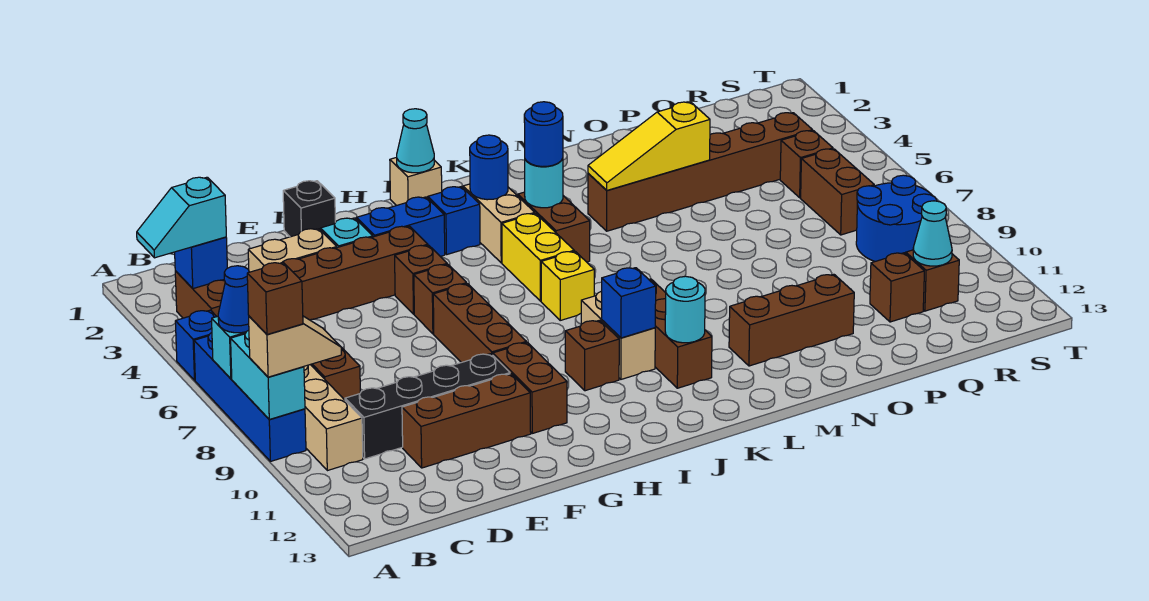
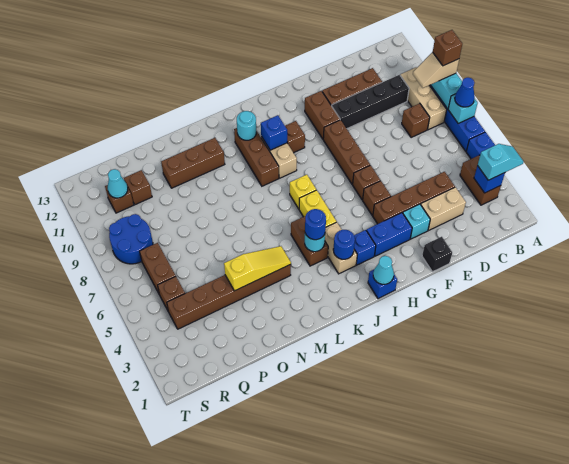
tan 1x1 brick [390,157,442,206] -> blue 1x1 brick [368,270,397,299]

